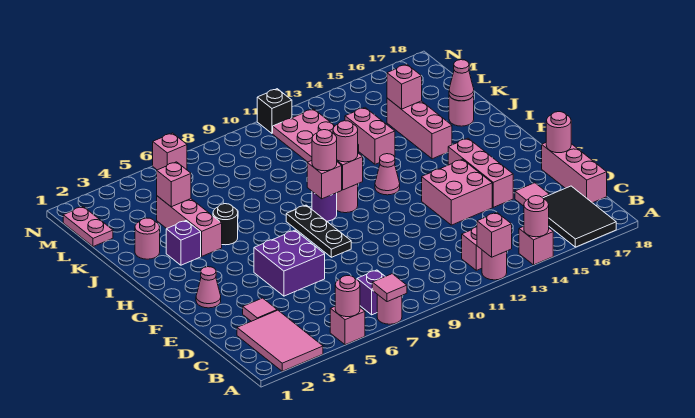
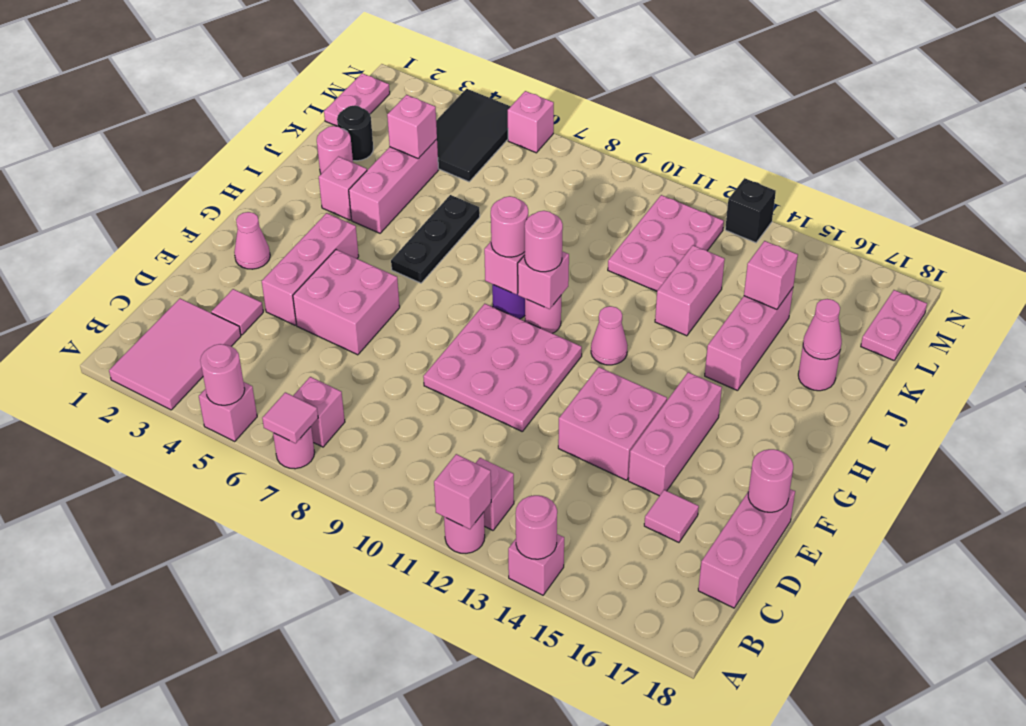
black 2x3 tile [543,186,616,247] -> black 2x3 tile moved to [436,89,511,182]
purple 1x1 brick [357,270,385,315] -> pink 1x1 brick [293,377,345,447]
none -> pink 1x3 brick [262,213,359,325]
purple 2x2 brick [254,230,325,296] -> pink 2x2 brick [293,250,400,355]
none -> pink 3x3 plate [423,304,582,431]
black 1x3 plate [286,205,351,257] -> black 1x3 plate moved to [391,195,480,283]
purple 1x1 brick [166,221,201,265] -> pink 1x1 brick [319,157,367,220]
black 1x1 round brick [213,204,238,245] -> black 1x1 round brick moved to [337,105,373,161]
none -> pink 1x2 plate [861,290,927,360]
black 1x1 brick [257,89,292,133] -> black 1x1 brick moved to [725,178,776,243]

